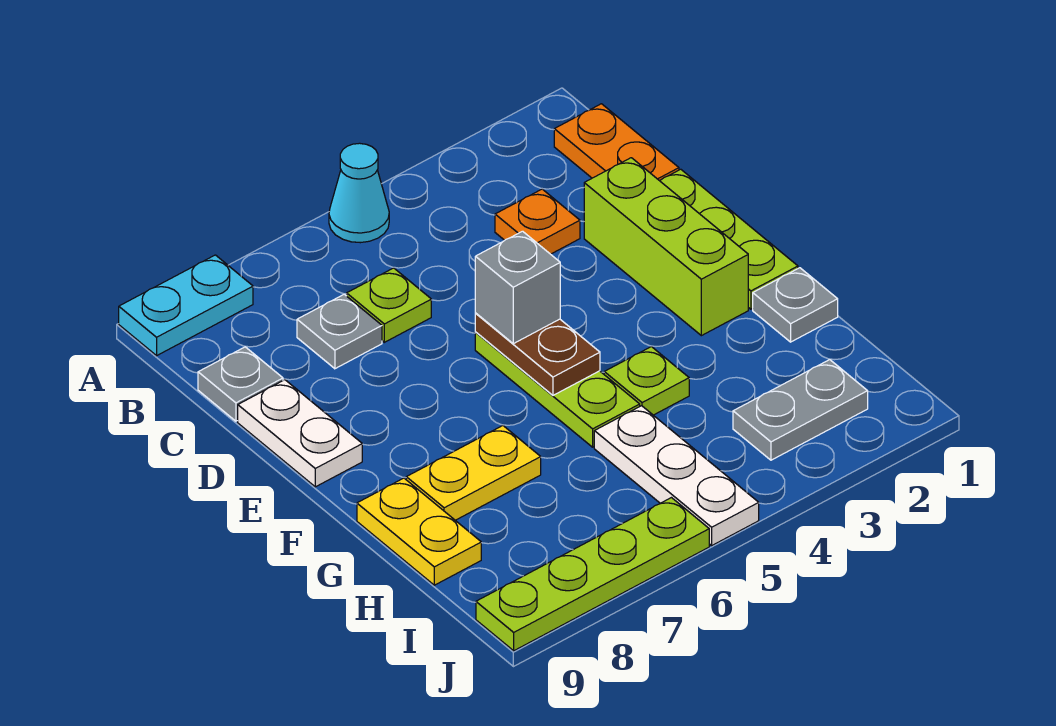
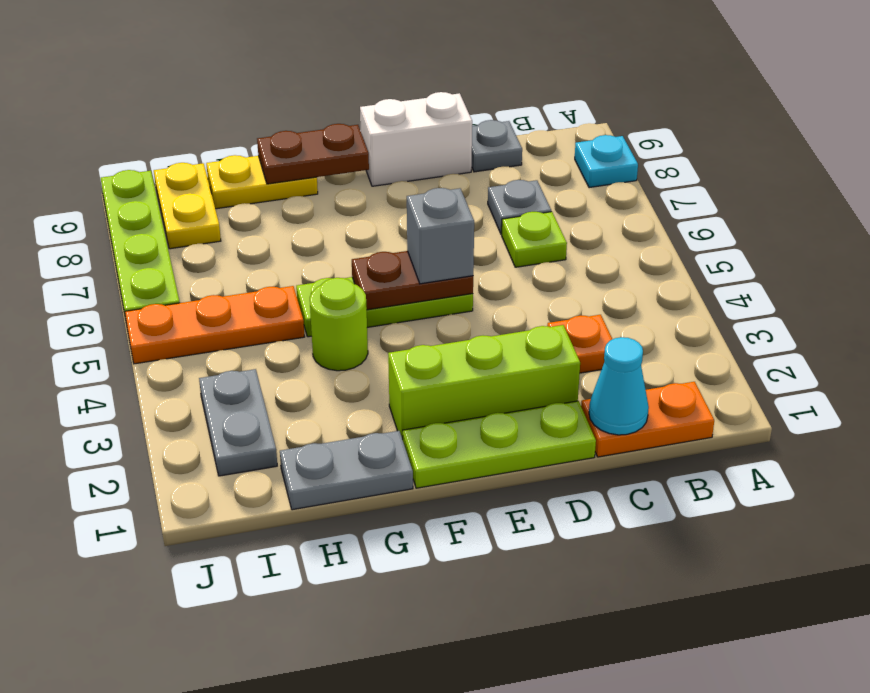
cyan 1x1 cone [329,143,389,243] -> cyan 1x1 cone moved to [589,337,649,435]
cyan 1x2 plate [119,255,253,356] -> cyan 1x1 plate [575,135,638,188]
white 1x2 plate [238,380,362,487] -> white 1x2 brick [360,92,472,186]
none -> brown 1x2 plate [257,124,369,184]
grey 1x1 plate [753,268,838,342] -> grey 1x2 plate [280,431,413,510]
lime 1x1 plate [604,347,689,415] -> lime 1x1 round brick [310,278,368,371]
yellow 1x2 plate [406,426,541,520] -> yellow 1x2 plate moved to [154,163,221,249]
white 1x3 plate [594,406,759,545] -> orange 1x3 plate [125,286,305,364]

